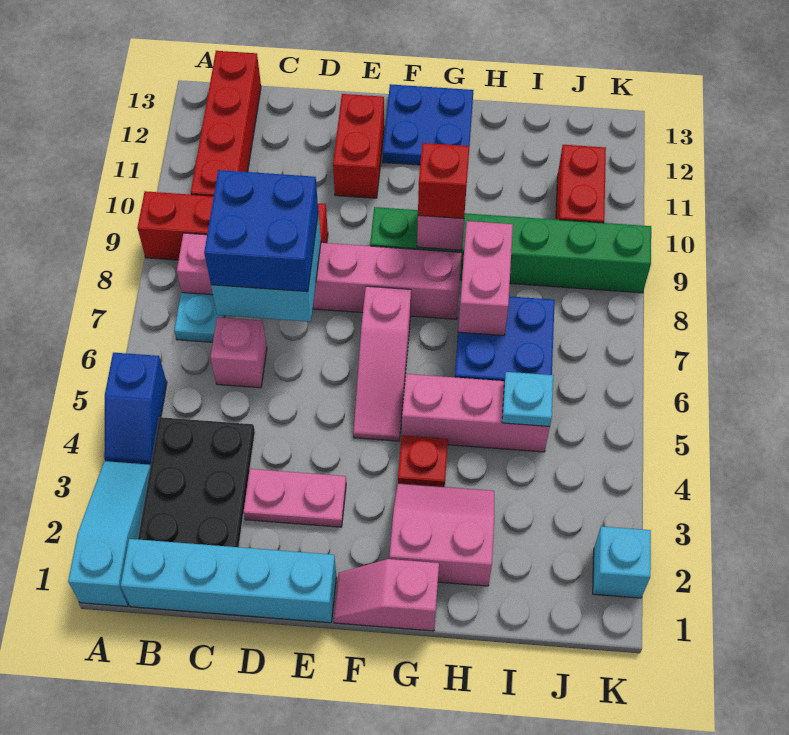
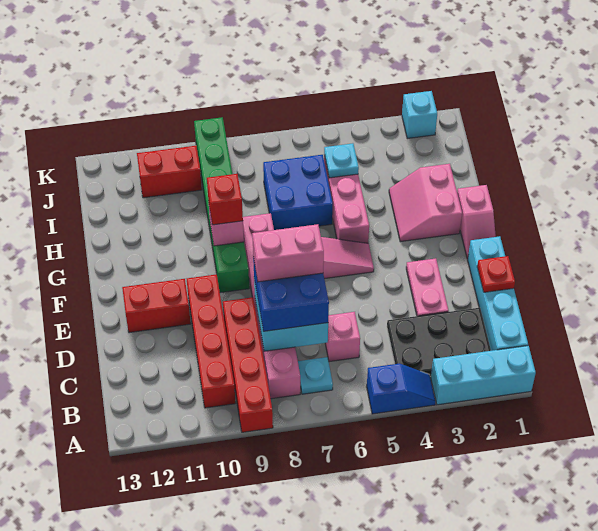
cyan 1x3 slope [68,461,151,607] -> cyan 1x3 brick [431,346,536,405]
red 1x4 brick [191,51,261,196] -> red 1x4 brick turned to [187,274,236,408]
blue 2x2 plate [383,84,474,165] -> none
red 1x1 plate [398,435,448,487] -> red 1x1 plate moved to [477,256,515,292]
pink 1x2 brick [458,221,513,336] -> pink 1x2 brick moved to [252,224,324,282]

